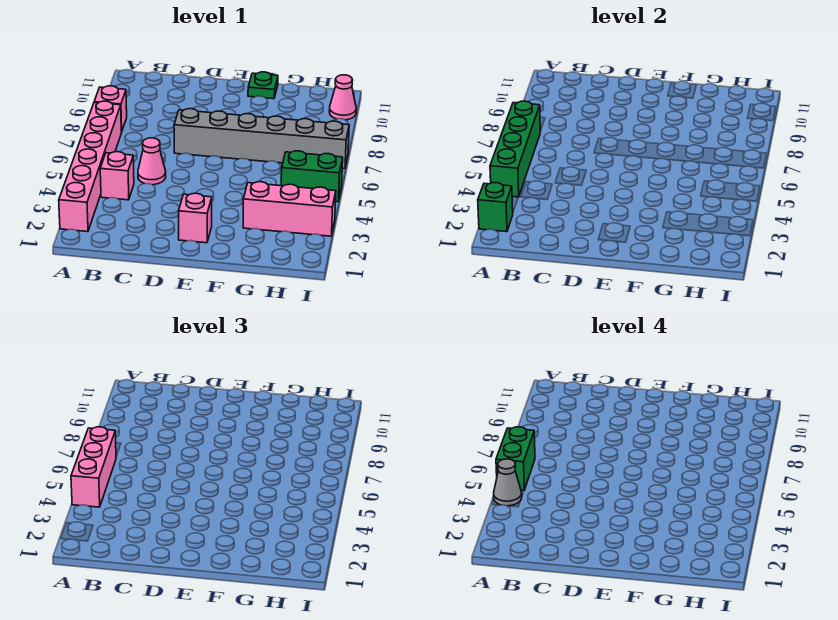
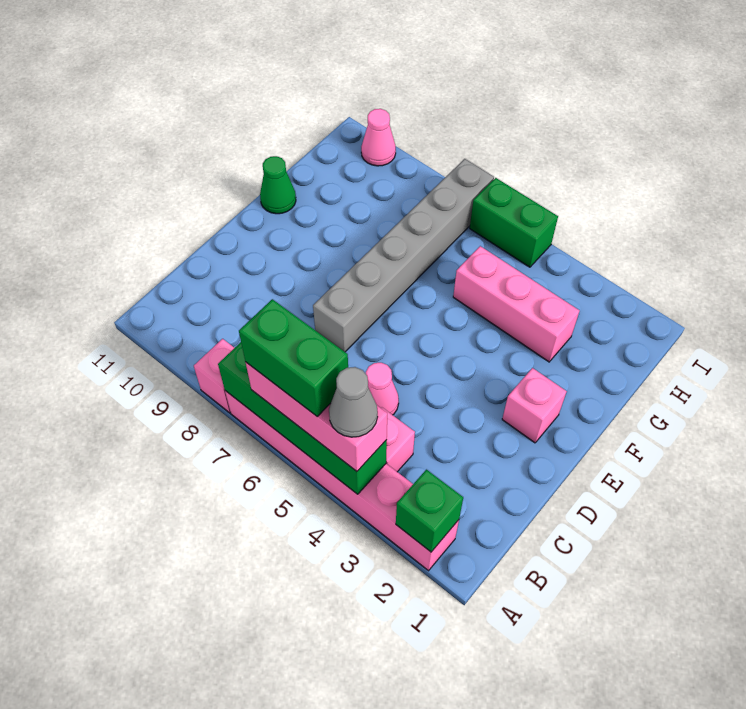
green 1x1 plate [248,72,278,99] -> green 1x1 cone [260,156,296,214]
pink 1x3 brick [243,182,336,236] -> pink 1x3 brick turned to [453,246,580,362]
green 1x2 brick [281,151,343,202] -> green 1x2 brick turned to [470,178,558,267]

